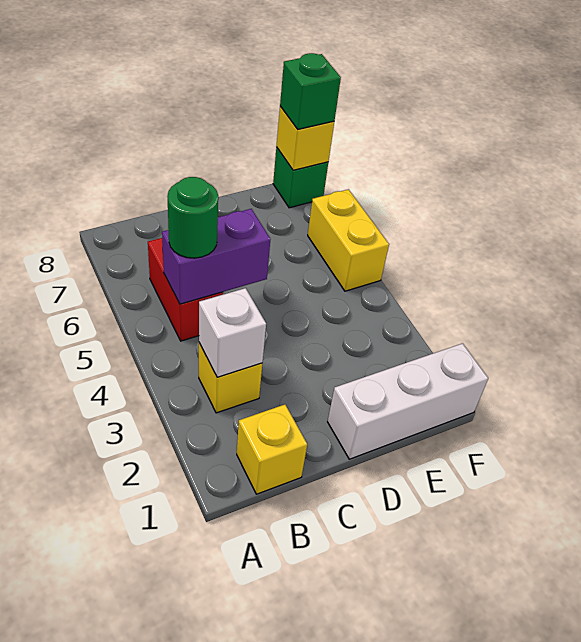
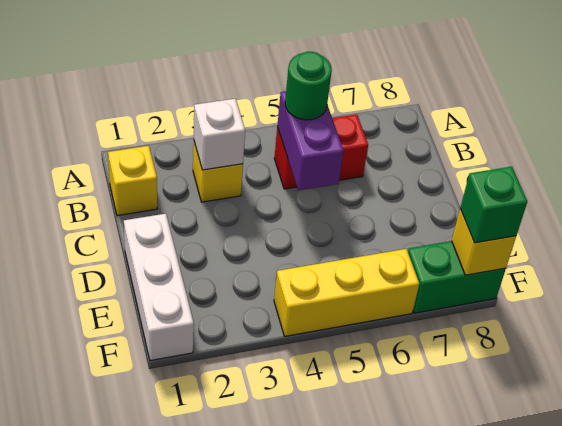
yellow 1x2 brick [308,189,389,291] -> yellow 1x3 brick [274,249,419,336]
green 1x1 brick [273,147,328,208] -> green 1x2 brick [408,241,506,313]

